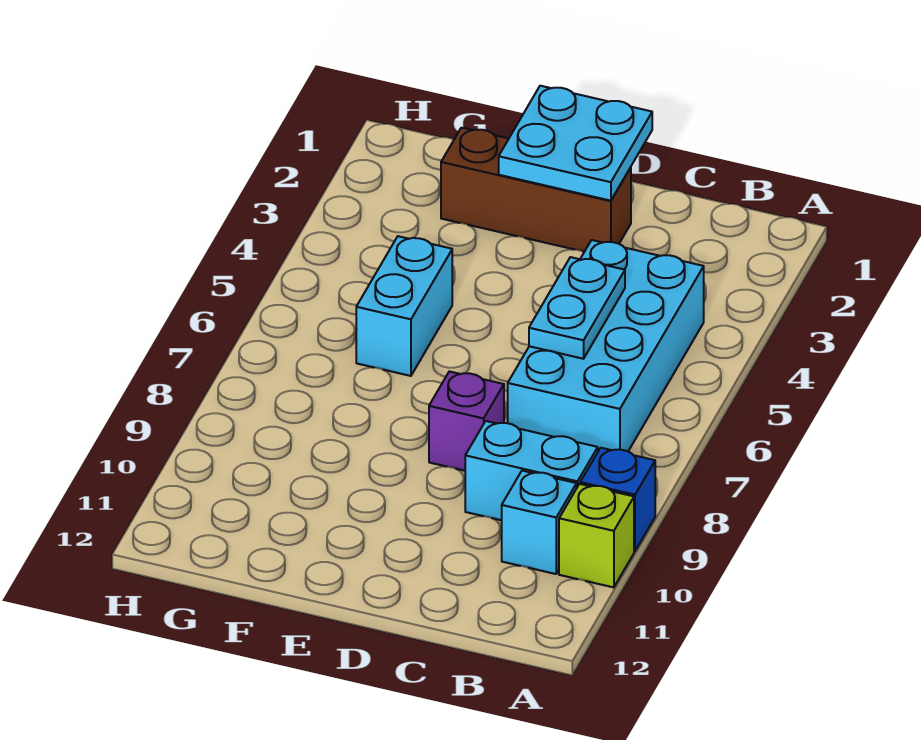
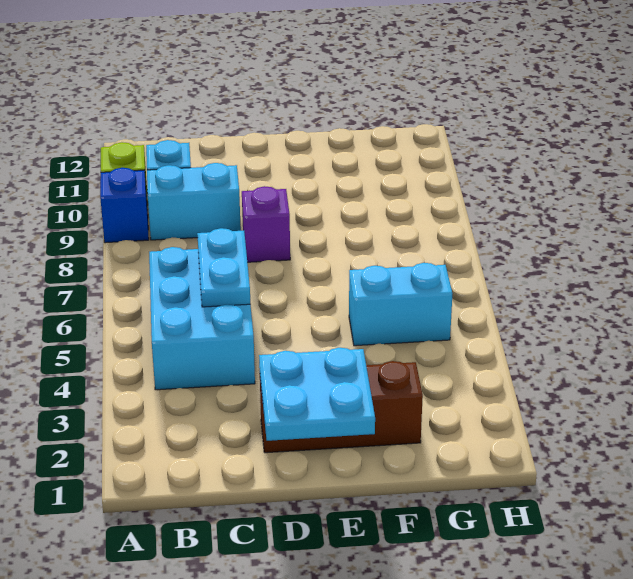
cyan 2x4 brick [508,240,704,451] -> cyan 2x3 brick [149,247,255,390]
cyan 1x2 brick [356,236,452,376] -> cyan 1x2 brick turned to [349,263,453,346]

